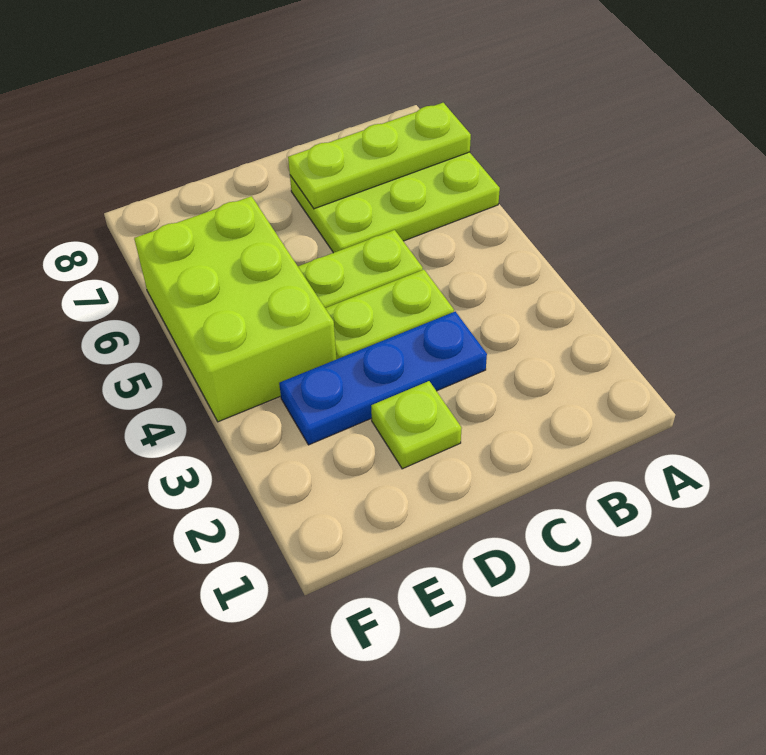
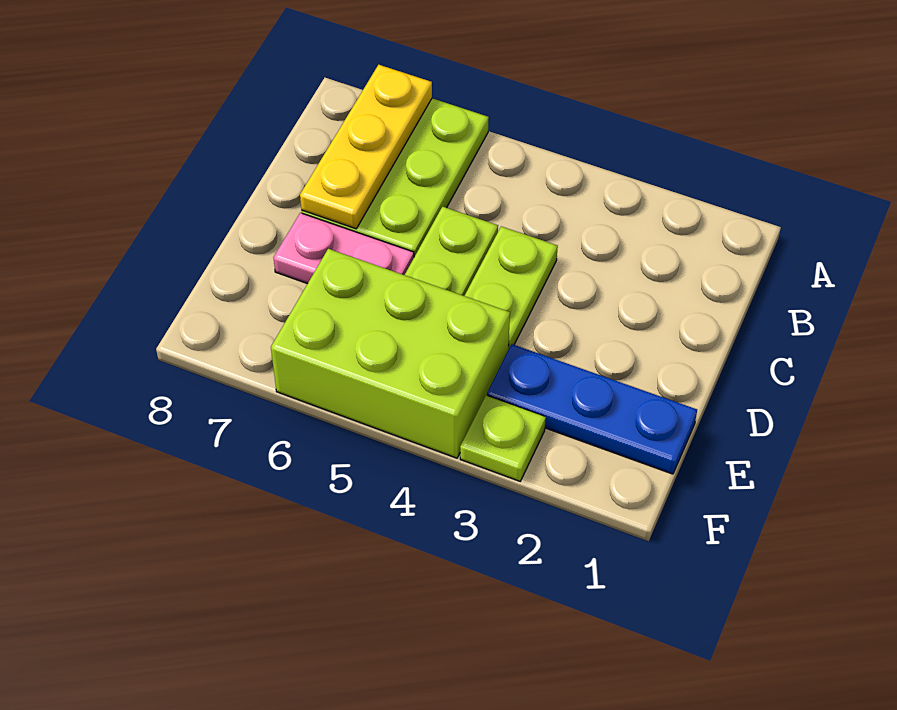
lime 1x3 plate [288,103,471,209] -> yellow 1x3 plate [300,65,432,229]
blue 1x3 plate [279,312,487,445] -> blue 1x3 plate turned to [487,344,697,474]
lime 1x1 plate [371,381,462,469] -> lime 1x1 plate moved to [460,395,546,481]
none -> pink 1x2 plate [273,213,414,284]

